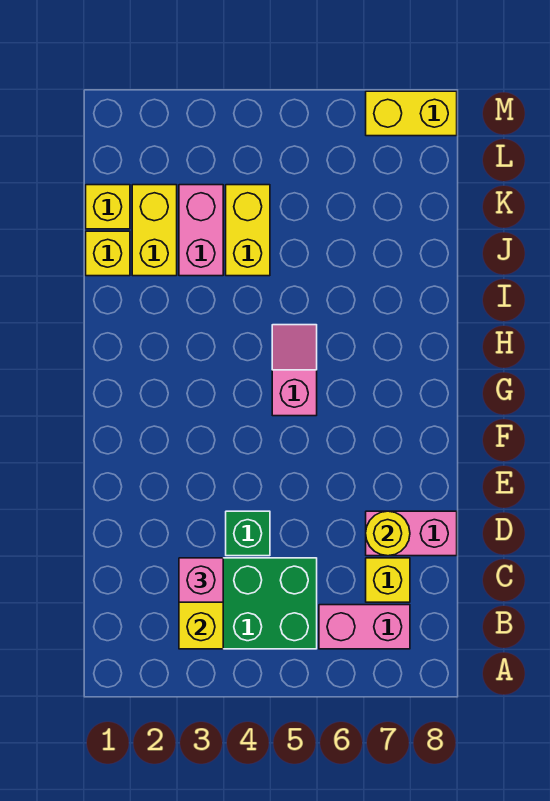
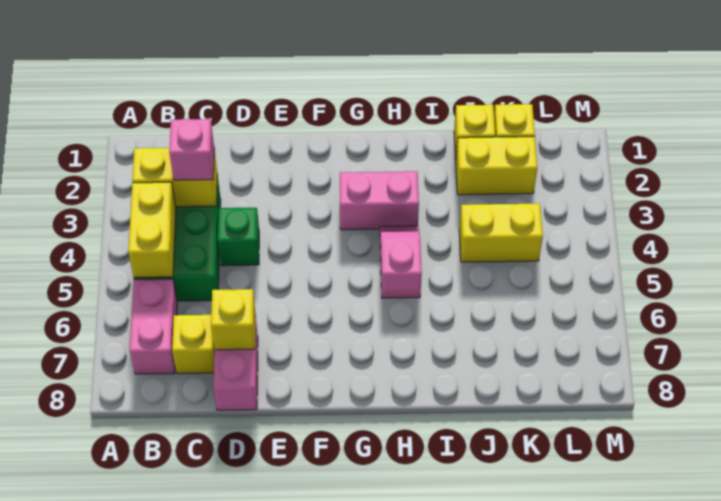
yellow 1x1 round brick [366,511,410,556] -> yellow 1x1 brick [211,289,256,350]
pink 1x2 slope [272,325,317,416] -> pink 1x2 slope turned to [380,226,422,298]
pink 1x2 brick [179,185,223,276] -> pink 1x2 brick moved to [340,171,419,230]
yellow 1x2 brick [366,91,457,136] -> yellow 1x2 brick moved to [128,182,176,277]

